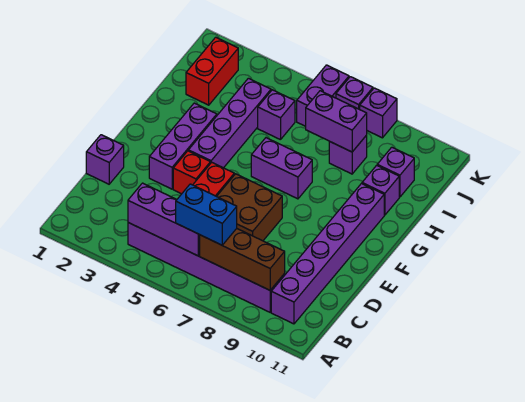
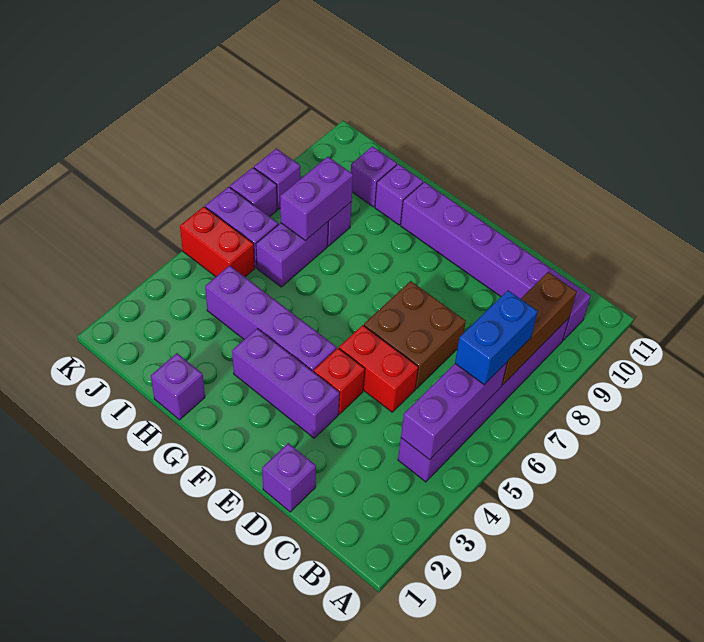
purple 1x2 brick [251,138,312,199] -> purple 1x2 brick moved to [256,222,328,287]
red 1x2 brick [186,37,238,105] -> red 1x2 brick moved to [180,207,255,277]
purple 1x1 brick [258,90,295,140] -> purple 1x1 brick moved to [151,353,205,420]

